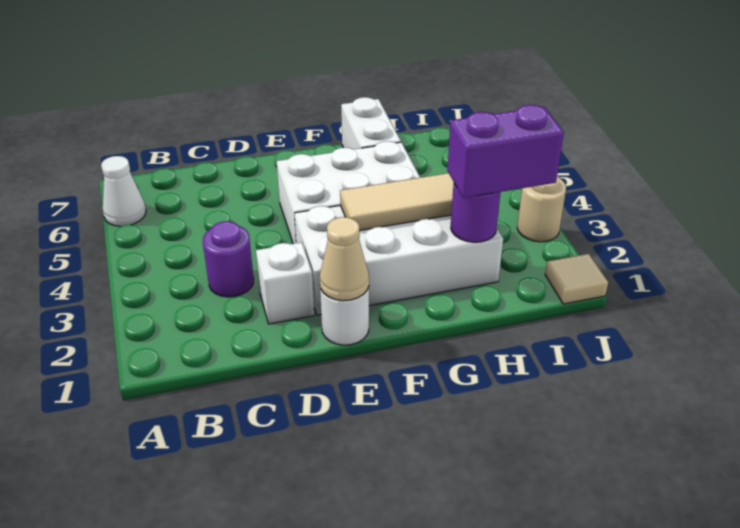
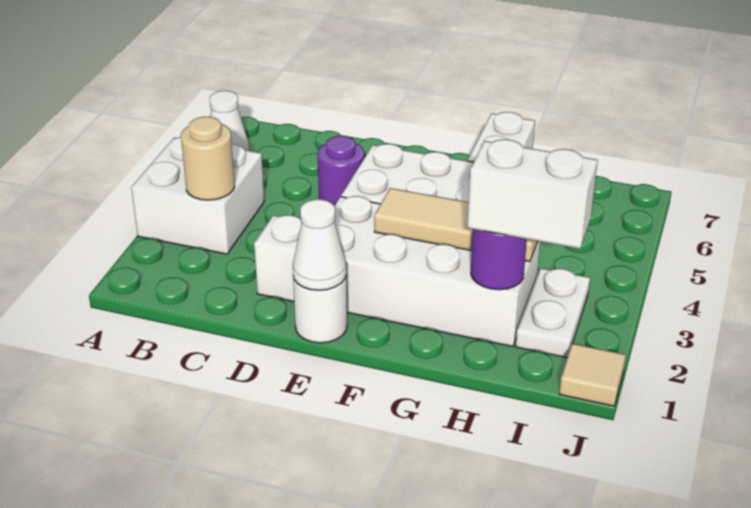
none -> white 2x2 brick [131,137,264,254]
purple 1x1 round brick [203,221,254,297] -> purple 1x1 round brick moved to [317,136,364,206]
tan 1x1 cone [320,217,369,301] -> white 1x1 cone [293,199,346,290]
purple 1x2 brick [447,105,564,198] -> white 1x2 brick [467,139,598,249]
none -> white 1x2 plate [516,268,590,358]
tan 1x1 round brick [517,175,566,242] -> tan 1x1 round brick moved to [181,117,235,200]

